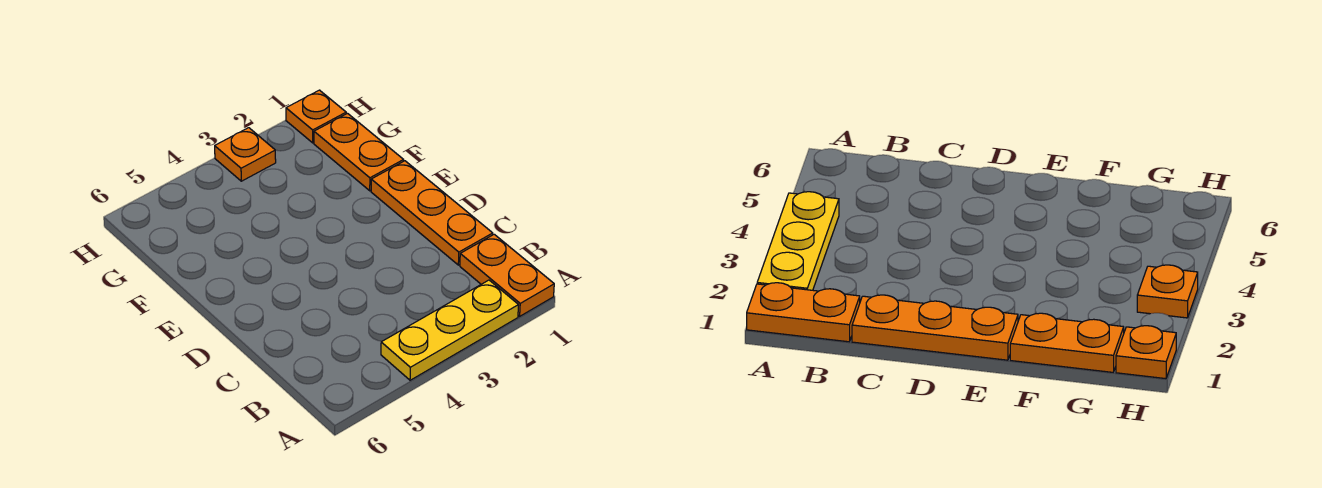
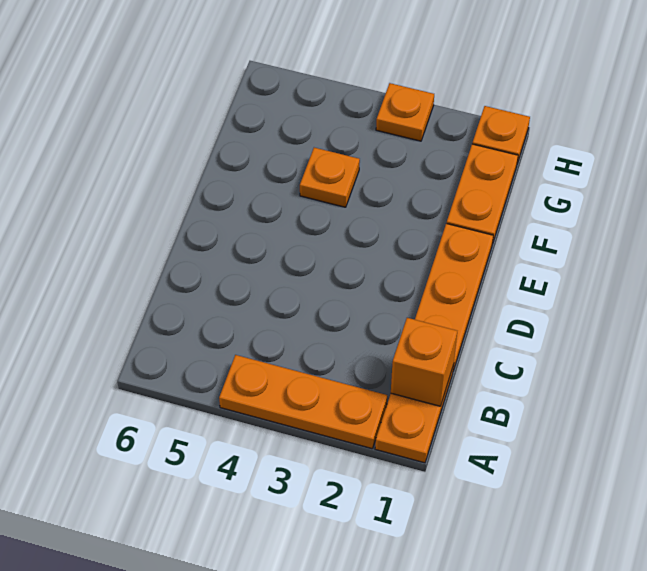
yellow 1x3 plate [381,280,518,380] -> orange 1x3 plate [219,355,387,449]
none -> orange 1x1 brick [391,318,457,406]
none -> orange 1x1 plate [300,148,360,207]

